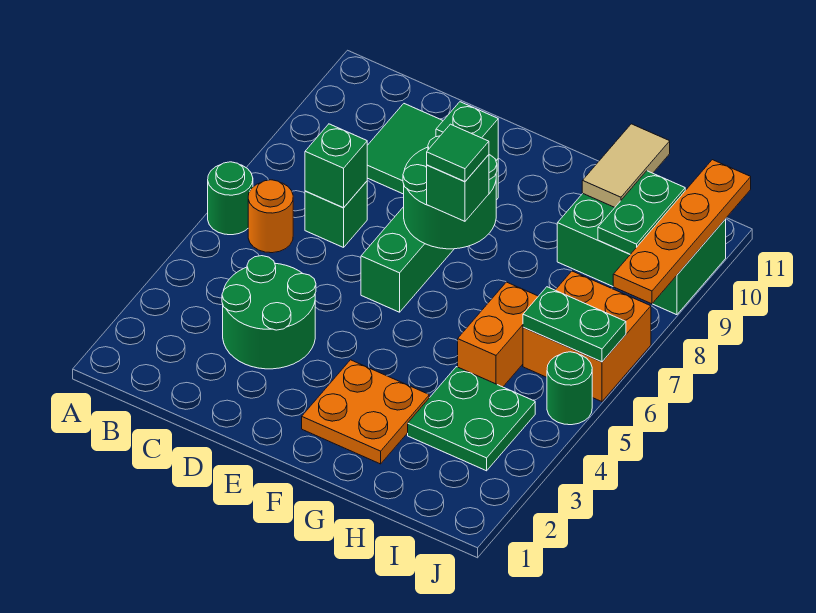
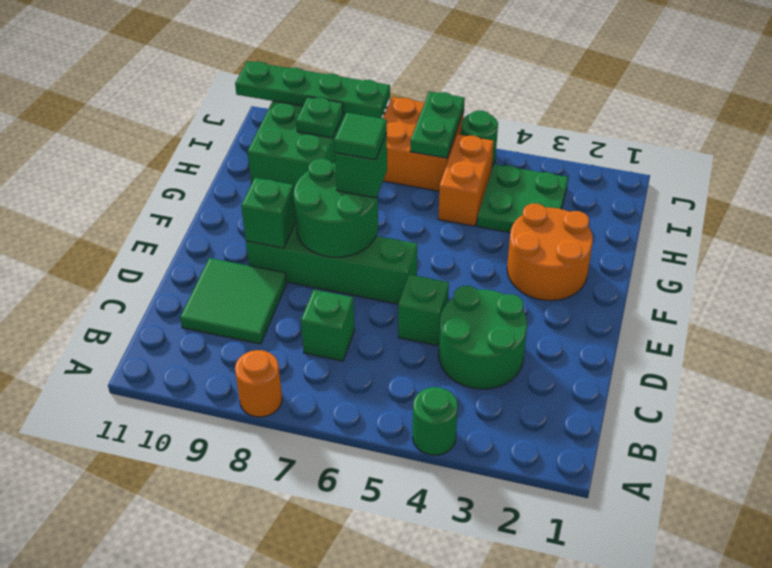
green 1x1 round brick [208,162,253,235] -> green 1x1 round brick moved to [413,387,458,455]
orange 1x1 round brick [248,180,293,253] -> orange 1x1 round brick moved to [235,350,282,417]
green 1x1 brick [305,124,367,208] -> green 1x1 brick moved to [398,274,449,346]
orange 2x2 plate [302,360,429,464] -> orange 2x2 round brick [507,204,593,301]
orange 1x2 brick [458,282,538,387] -> orange 1x2 brick turned to [438,134,494,226]
tan 1x2 tile [582,124,670,207] -> none
green 1x2 plate [598,171,685,254] -> green 1x1 plate [296,97,343,138]
orange 1x4 plate [613,160,751,304] -> green 1x4 plate [235,61,390,118]

